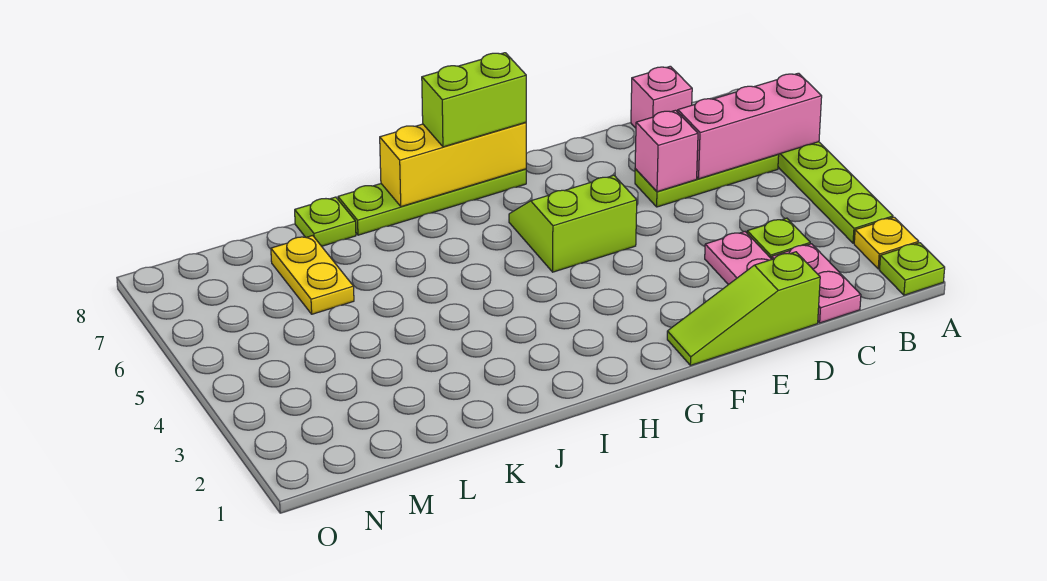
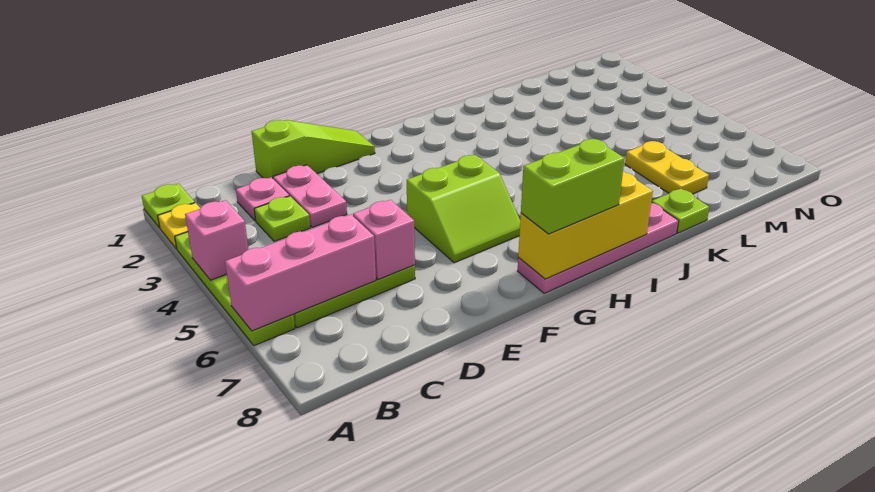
pink 1x2 plate [772,244,861,323] -> pink 1x1 plate [236,177,289,221]
pink 1x1 brick [631,66,692,128] -> pink 1x1 brick moved to [185,200,248,280]
lime 1x4 plate [338,169,526,235] -> pink 1x4 plate [518,202,678,293]

